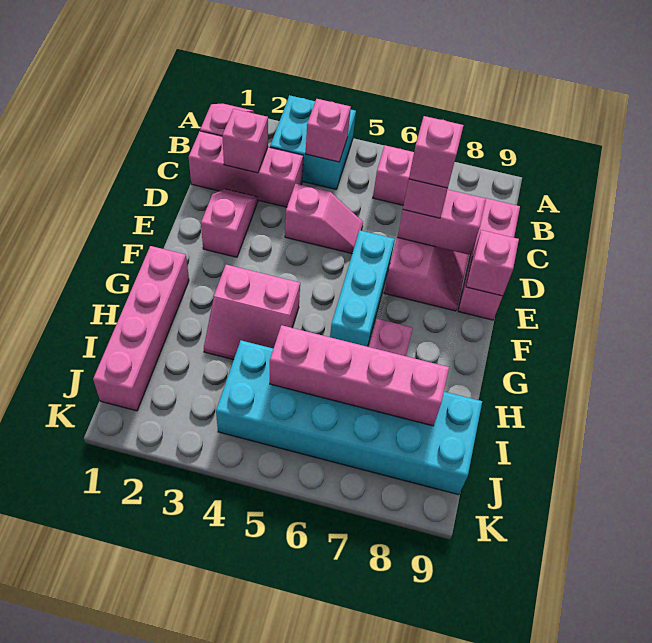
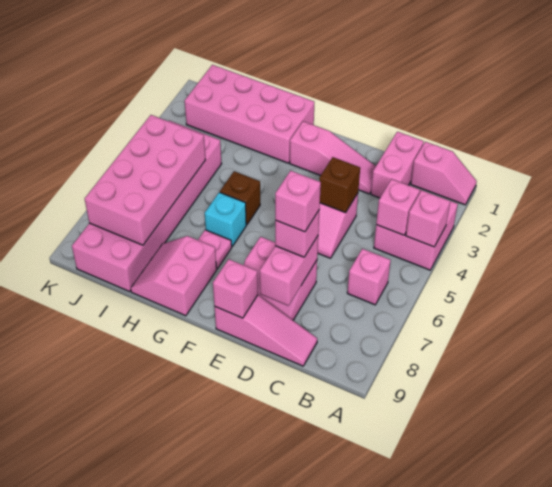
cyan 2x2 brick [270,95,356,189] -> pink 2x2 brick [374,190,458,270]
pink 1x3 brick [189,131,303,207] -> pink 1x2 brick [371,132,424,198]
pink 1x1 brick [222,109,268,173] -> pink 1x1 brick moved to [406,190,450,247]
pink 1x3 brick [458,198,520,320] -> pink 1x3 slope [214,295,317,366]
pink 1x2 slope [201,189,258,257] -> pink 1x3 slope [290,121,376,194]
none -> brown 1x1 brick [319,157,360,213]
cyan 1x3 brick [330,230,395,347] -> cyan 1x1 brick [205,192,246,246]
pink 1x4 brick [93,246,189,411] -> pink 2x4 brick [185,65,314,163]
pink 2x2 slope [204,265,300,360] -> pink 2x2 slope moved to [131,236,217,316]
none -> brown 1x1 brick [220,171,260,225]
cyan 2x6 brick [216,340,482,495] -> pink 2x6 brick [72,121,222,292]
pink 1x4 brick [270,325,449,426] -> pink 2x4 brick [85,115,205,245]

